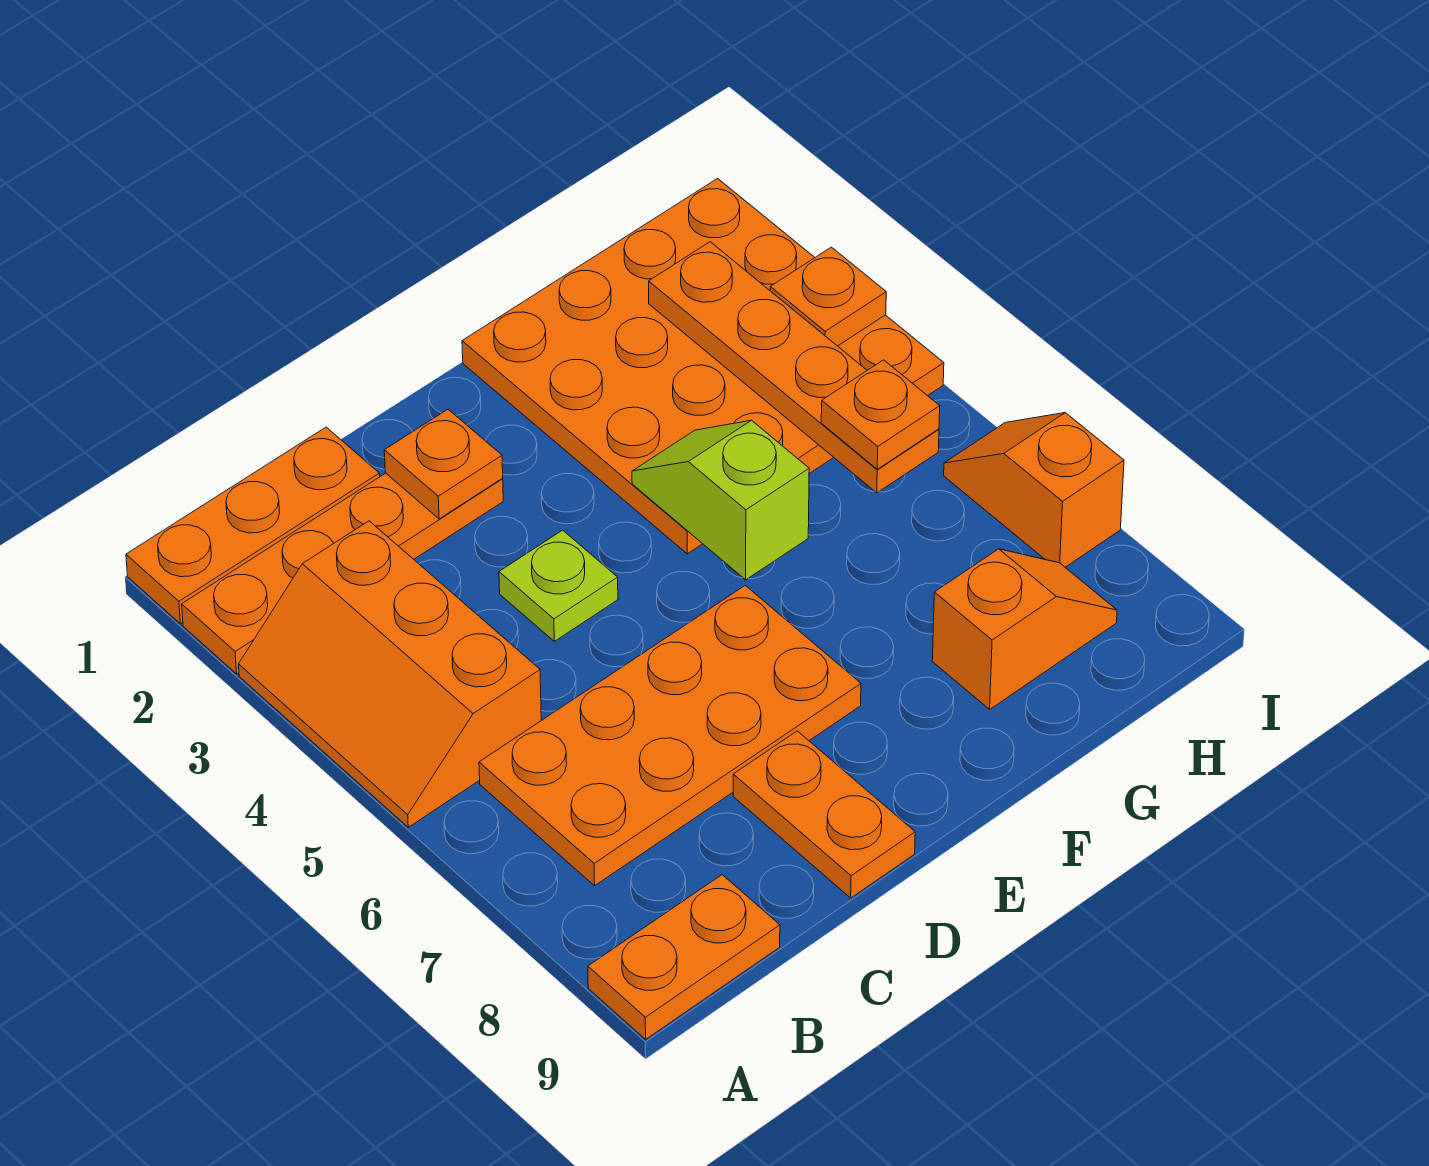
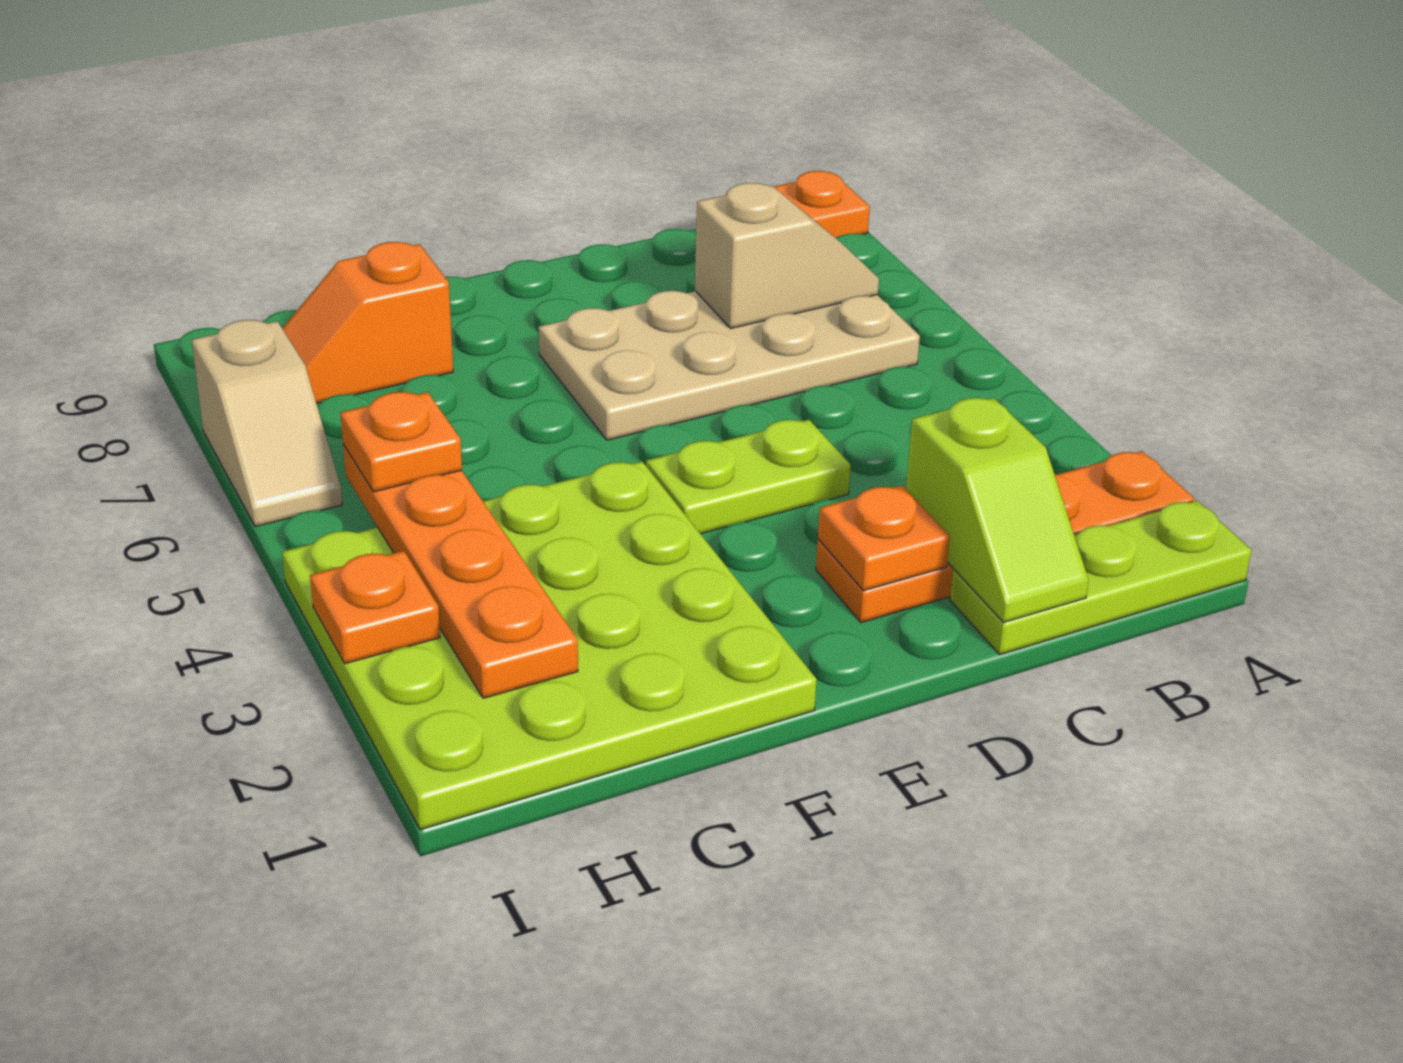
orange 1x3 plate [126,427,380,624] -> lime 1x3 plate [950,500,1252,654]
orange 2x3 slope [239,521,541,827] -> none
orange 2x4 plate [479,585,861,886] -> tan 2x4 plate [539,291,920,440]
none -> tan 1x2 slope [695,183,879,329]
lime 1x1 plate [499,530,618,641] -> lime 1x2 plate [646,420,851,534]
orange 1x2 plate [733,731,915,898] -> none
orange 4x4 plate [462,179,944,554] -> lime 4x4 plate [282,461,817,830]
lime 1x2 slope [632,420,809,580] -> lime 1x2 slope moved to [906,398,1089,622]
orange 1x2 slope [944,413,1124,567] -> tan 1x2 slope [192,320,342,527]

